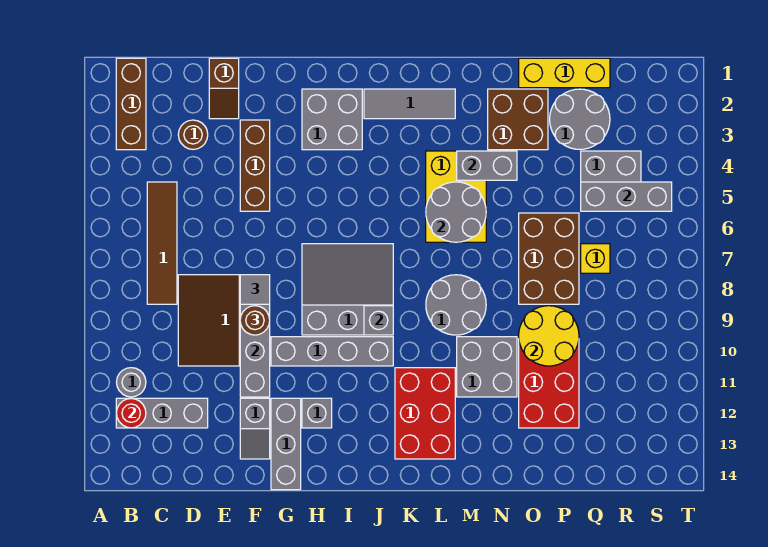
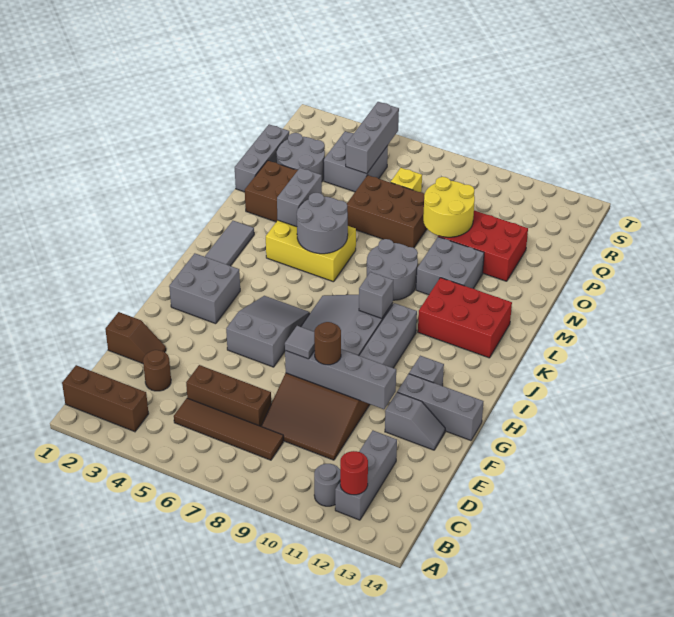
brown 1x3 brick [240,120,270,211] -> brown 1x3 brick moved to [186,365,271,426]
none -> grey 2x3 slope [226,296,310,367]
yellow 1x3 brick [519,58,610,88] -> grey 1x3 brick [235,124,289,192]

